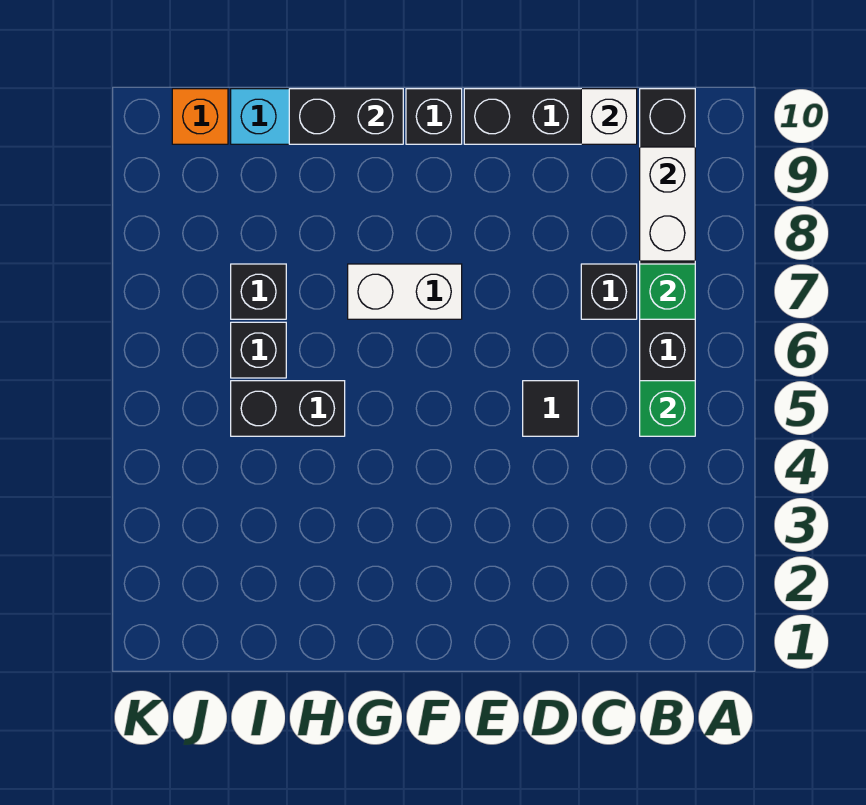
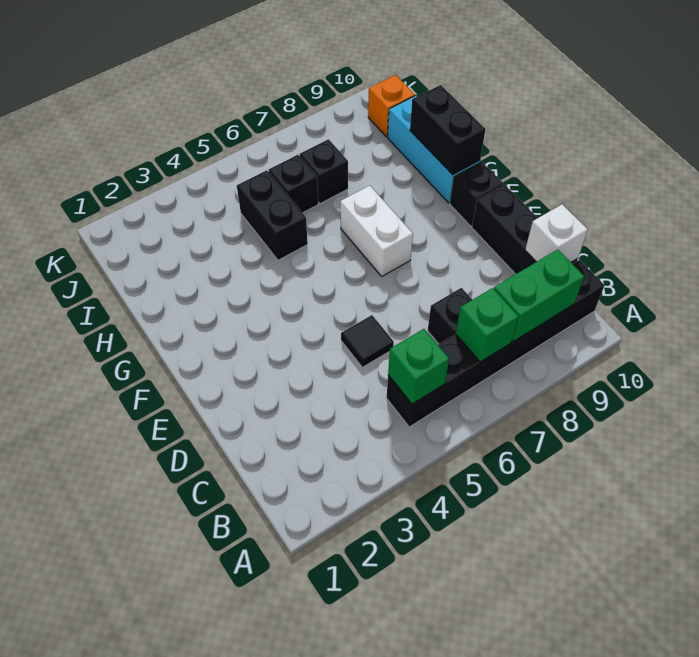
white 1x2 brick [640,147,695,261] -> green 1x2 brick [494,249,584,342]

